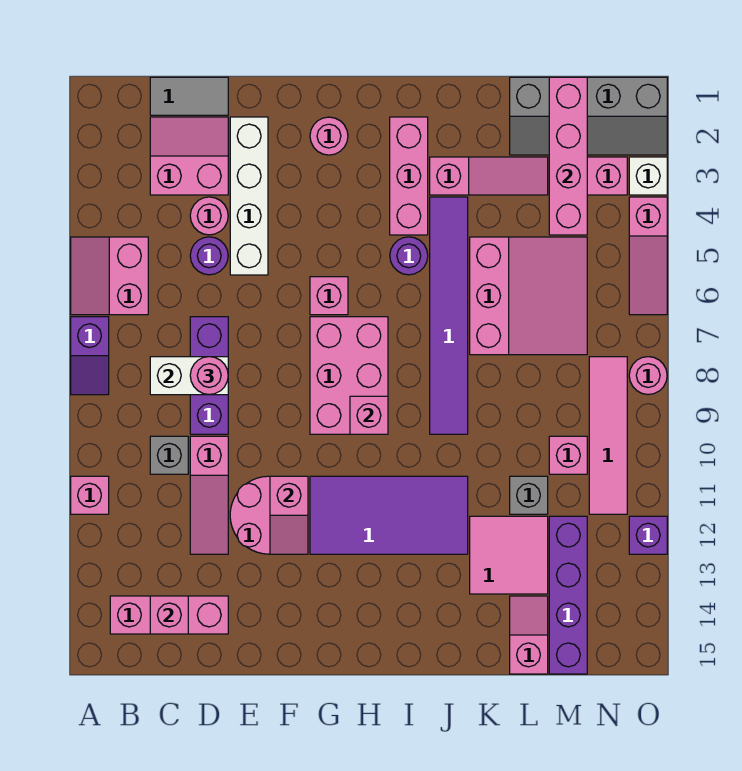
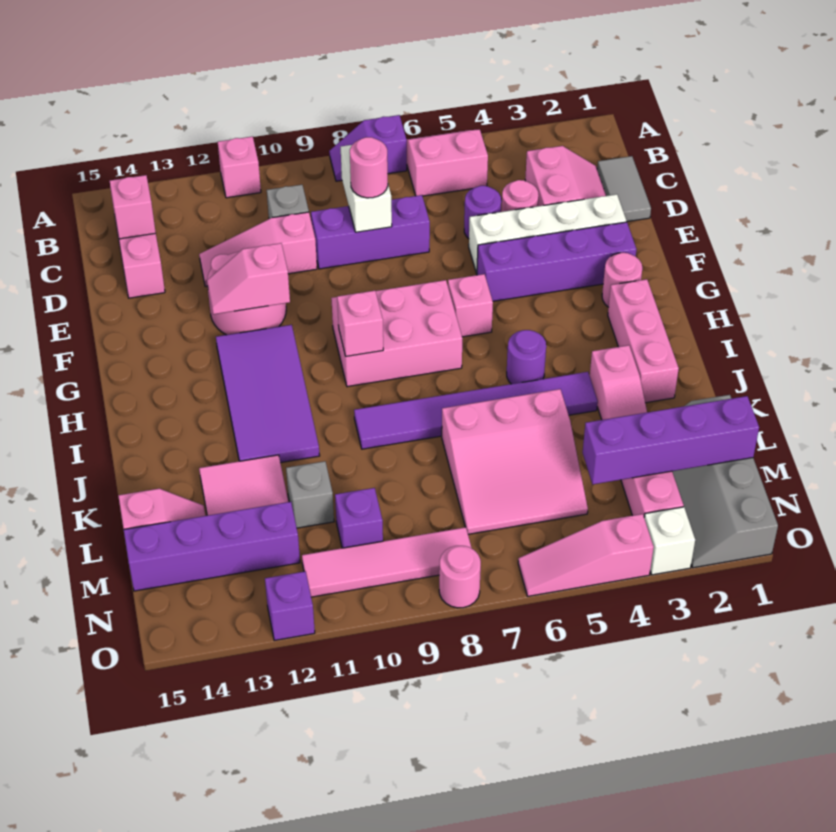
none -> purple 1x4 brick [477,222,636,301]
pink 1x3 brick [390,117,428,235] -> pink 1x3 brick turned to [608,279,679,403]
pink 1x4 brick [549,77,587,235] -> purple 1x4 brick [583,396,759,484]
pink 1x1 brick [549,436,587,474] -> purple 1x1 brick [335,488,383,548]

